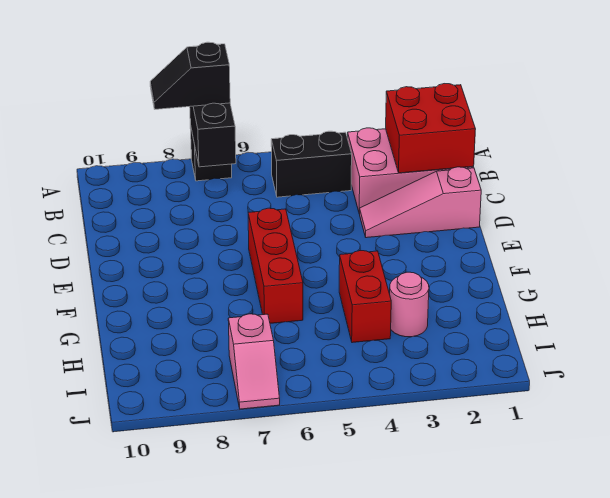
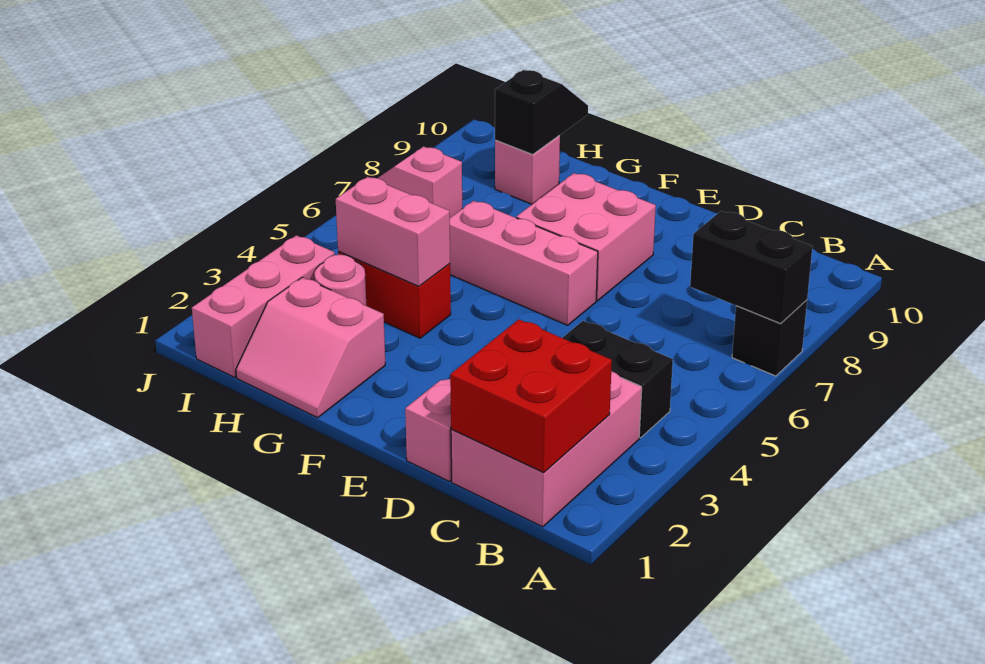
black 1x2 slope [150,42,230,109] -> black 1x2 slope moved to [495,70,588,155]
black 1x2 brick [271,131,352,197] -> black 1x2 brick turned to [562,321,673,438]
red 1x3 brick [248,208,303,323] -> pink 1x3 brick [450,201,598,325]
none -> pink 2x2 brick [516,173,656,301]
none -> pink 2x2 slope [236,277,385,418]
none -> pink 1x2 brick [336,177,450,286]
none -> pink 1x1 brick [495,135,560,204]
none -> pink 1x3 brick [192,235,335,377]

